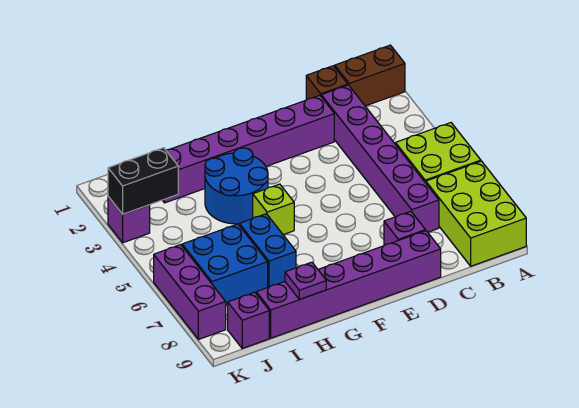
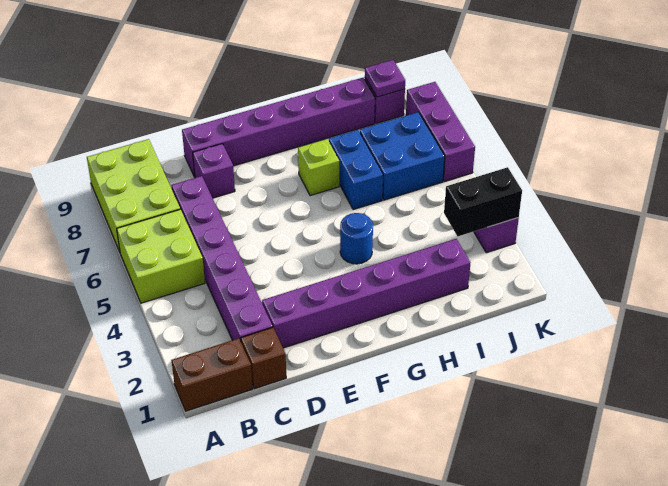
blue 2x2 round brick [205,148,268,224] -> blue 1x1 round brick [340,213,373,264]
lime 1x1 brick [253,184,294,235] -> lime 1x1 brick moved to [298,139,339,196]
purple 1x1 plate [285,262,326,299] -> purple 1x1 plate moved to [365,60,405,97]

